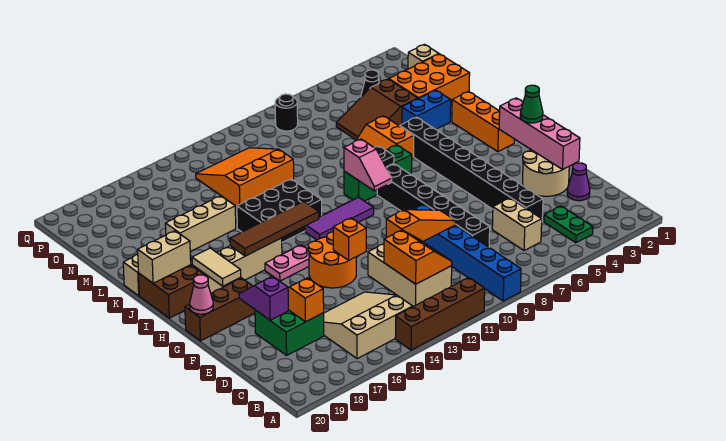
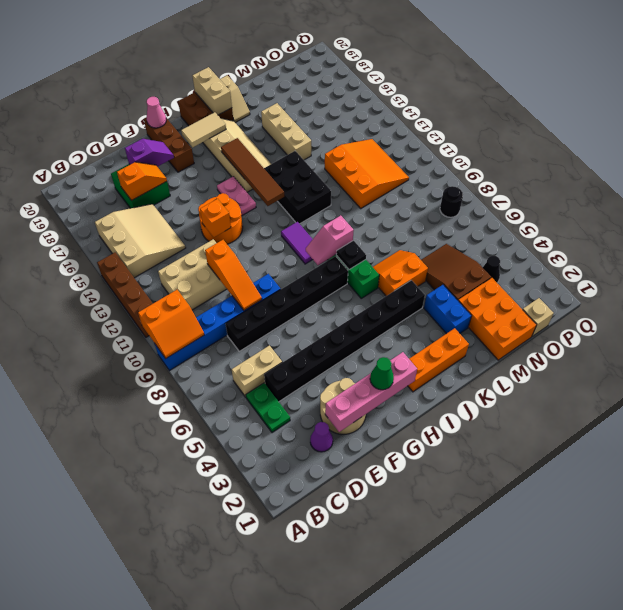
green 1x2 plate [544,206,593,243] -> green 1x2 plate turned to [246,383,290,433]
orange 2x2 slope [384,230,452,284] -> orange 2x2 slope moved to [138,290,204,358]
purple 1x3 tile [305,197,374,240] -> purple 1x2 tile [281,222,313,264]

